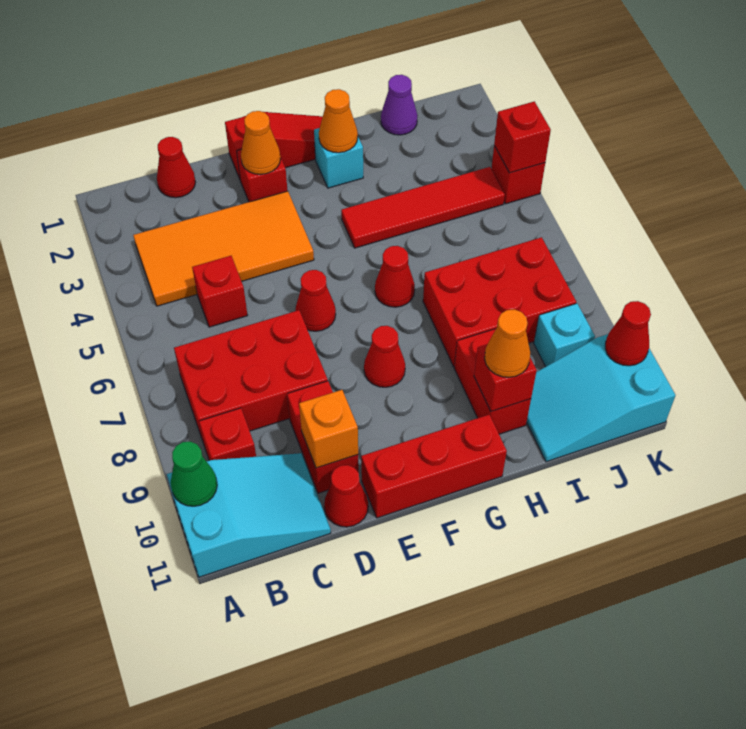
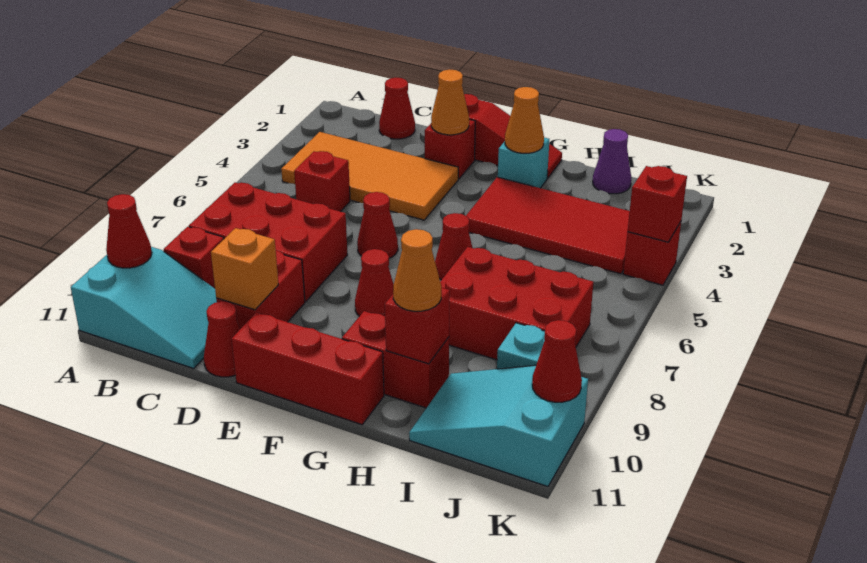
green 1x1 cone [171,442,217,506] -> red 1x1 cone [106,194,152,268]
red 1x4 tile [341,167,505,248] -> red 2x4 tile [466,177,630,274]
red 1x2 brick [454,329,531,434] -> red 1x2 brick turned to [342,311,449,408]

